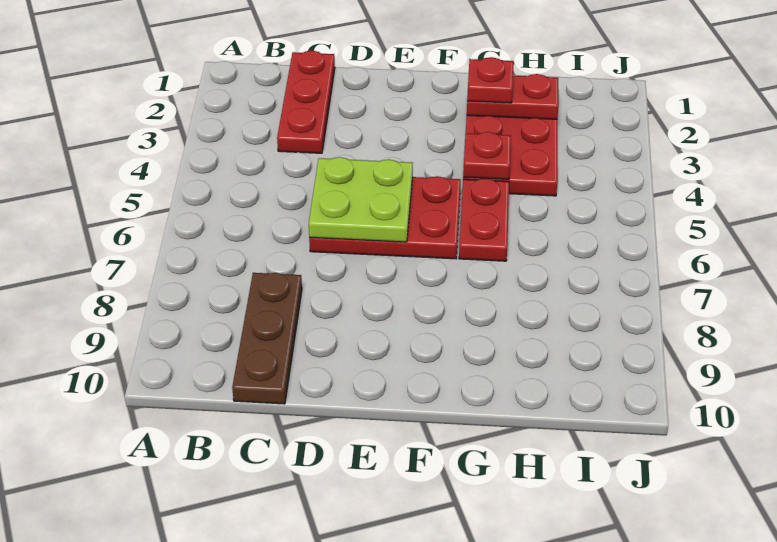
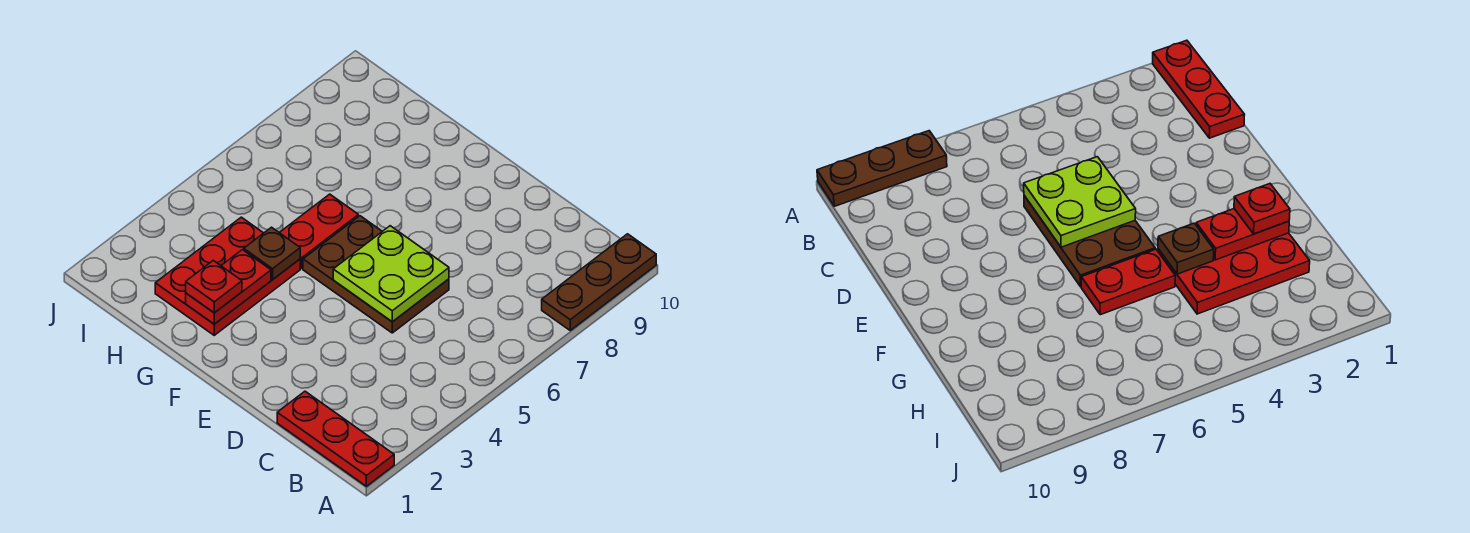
red 1x3 plate [277,51,335,153] -> red 1x3 plate turned to [277,391,394,486]
brown 1x3 plate [232,273,302,404] -> brown 1x3 plate moved to [542,234,656,330]
red 2x3 plate [309,176,461,259] -> brown 2x3 plate [303,216,449,333]
red 1x2 plate [467,74,559,119] -> red 1x2 plate turned to [186,250,271,324]
red 1x1 plate [463,132,511,179] -> brown 1x1 plate [244,227,300,280]

